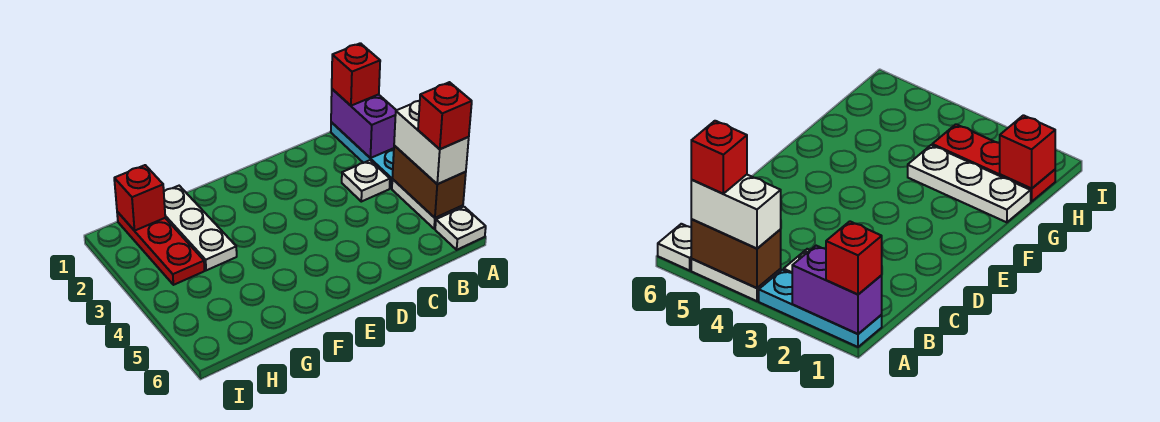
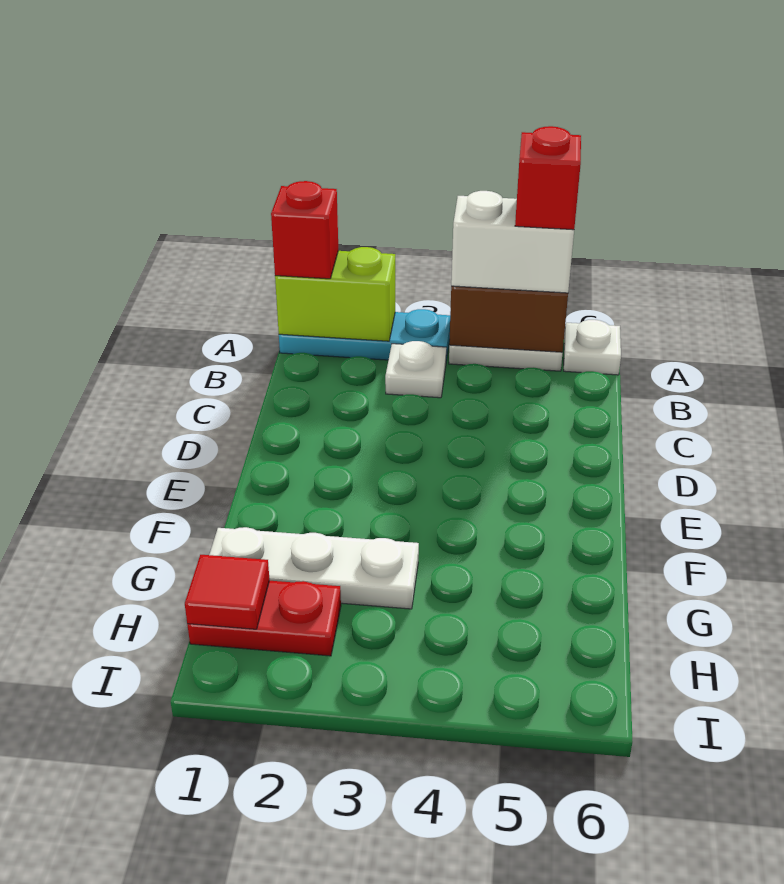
purple 1x2 brick [331,89,396,158] -> lime 1x2 brick [275,247,395,341]
red 1x3 plate [117,212,205,285] -> red 1x2 plate [187,581,341,656]
red 1x1 brick [114,165,165,231] -> red 1x1 tile [185,555,270,629]

